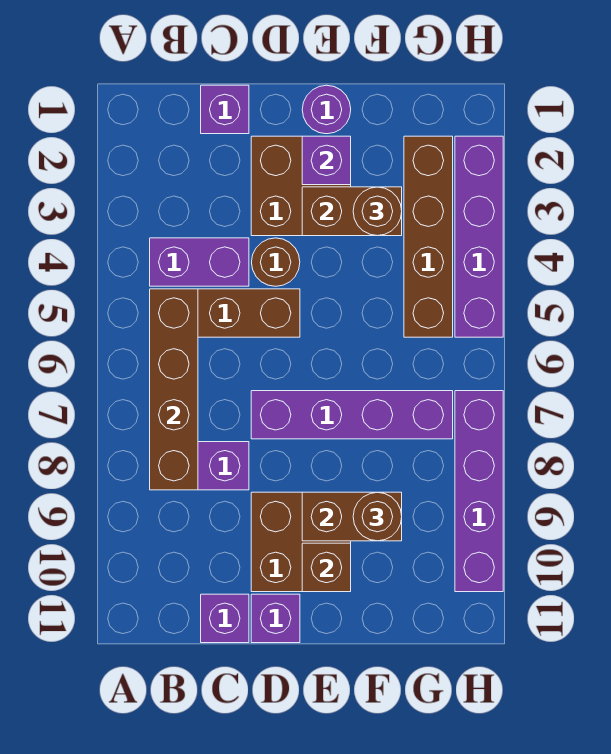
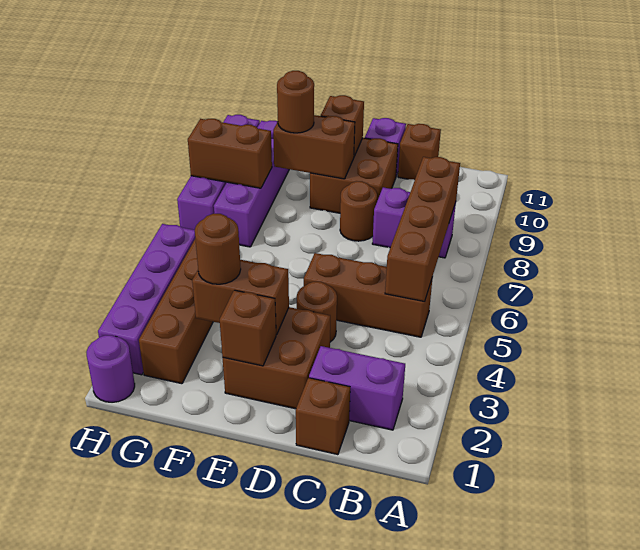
purple 1x2 brick [150,238,249,286] -> purple 1x2 brick moved to [309,346,405,430]
purple 1x1 brick [201,85,249,134] -> brown 1x1 brick [296,378,350,455]
purple 1x1 brick [201,594,249,643] -> brown 1x1 brick [398,124,441,180]
purple 1x4 brick [251,391,453,439] -> purple 1x4 brick turned to [214,121,289,247]
none -> brown 1x1 round brick [340,181,377,241]
purple 1x1 round brick [302,85,351,134] -> purple 1x1 round brick moved to [86,335,135,402]
purple 1x1 brick [302,136,351,185] -> brown 1x1 brick [220,290,276,366]
none -> brown 1x2 brick [188,119,272,188]

